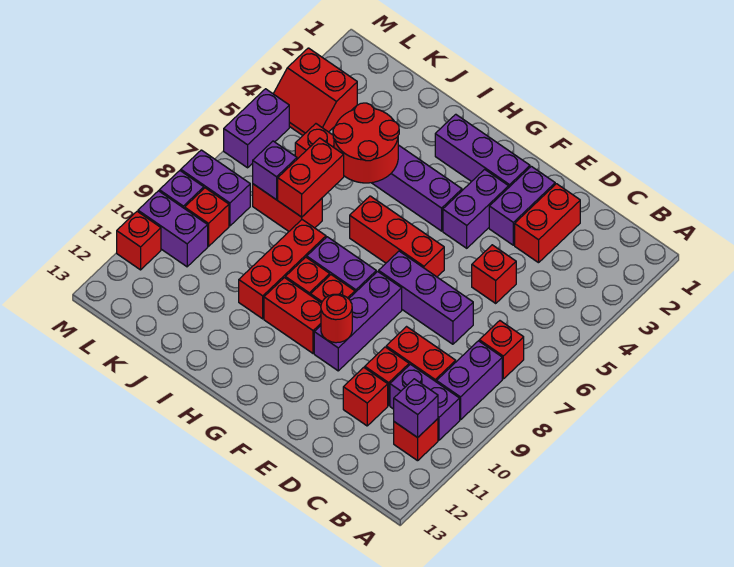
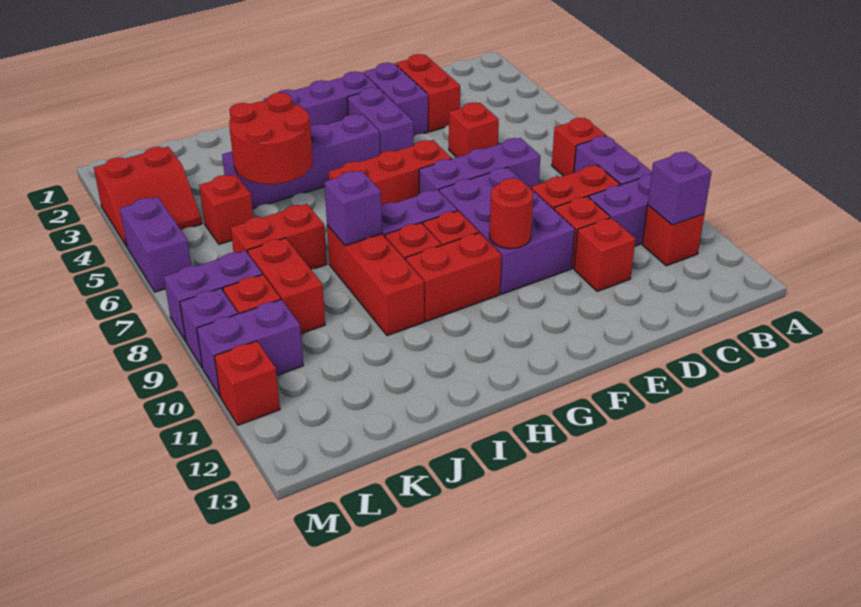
purple 1x3 brick [314,271,402,371] -> purple 2x3 brick [439,167,575,294]
red 1x2 brick [278,138,344,217] -> red 1x2 brick moved to [248,238,325,334]
purple 1x1 brick [253,141,297,200] -> purple 1x1 brick moved to [324,171,382,246]

